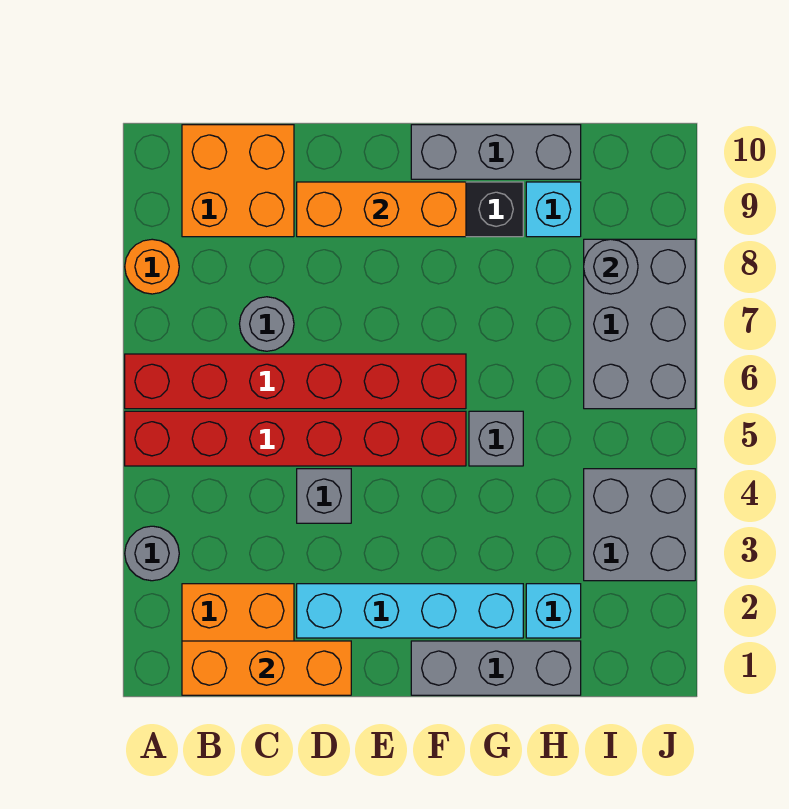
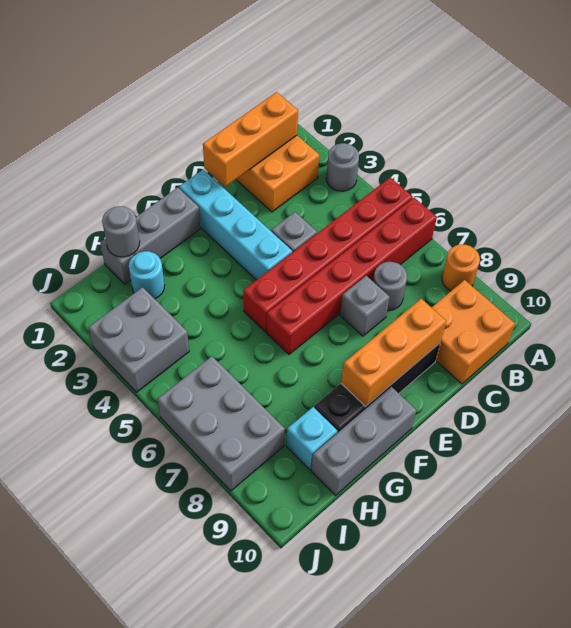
cyan 1x4 brick [297,584,523,638] -> cyan 1x4 brick turned to [179,170,292,280]
grey 1x1 brick [469,411,523,466] -> grey 1x1 brick moved to [340,276,390,336]
cyan 1x1 brick [526,584,581,638] -> cyan 1x1 round brick [129,251,165,299]
grey 1x1 round brick [584,239,638,294] -> grey 1x1 round brick moved to [102,206,140,257]

